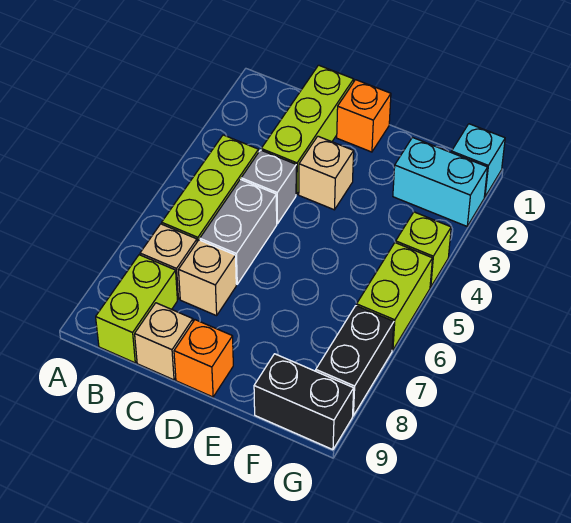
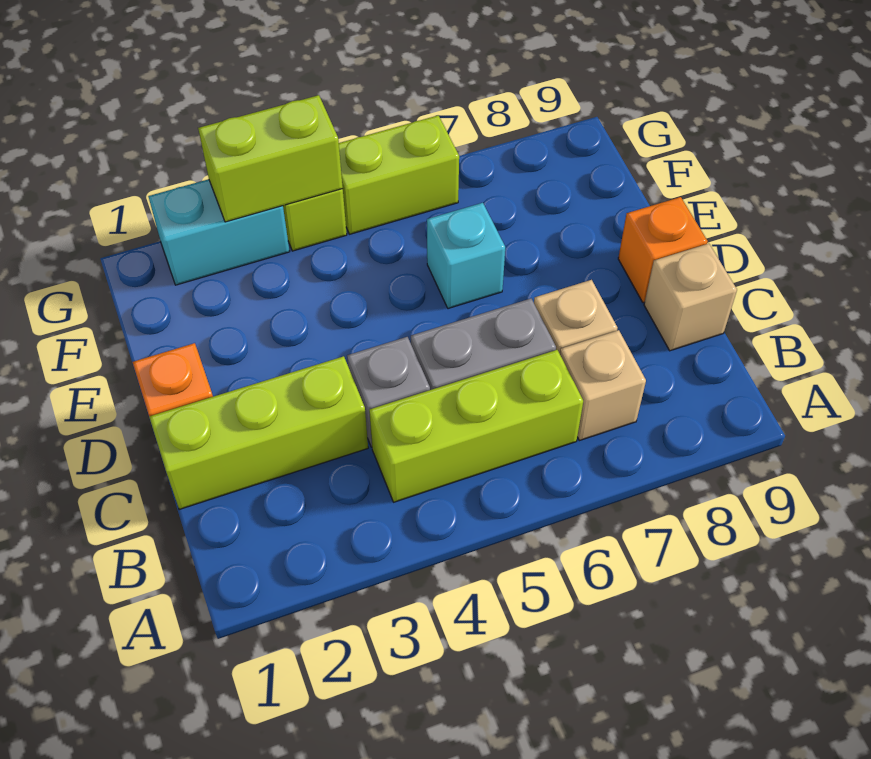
lime 1x2 brick [96,255,177,363] -> lime 1x2 brick moved to [198,95,343,222]
tan 1x1 brick [299,136,354,210] -> none
cyan 1x2 brick [393,138,488,226] -> cyan 1x2 brick turned to [148,179,290,285]
black 1x2 brick [254,354,354,450] -> none
cyan 1x1 brick [451,124,505,197] -> cyan 1x1 brick moved to [427,203,505,309]
black 1x2 brick [316,306,394,416] -> none

